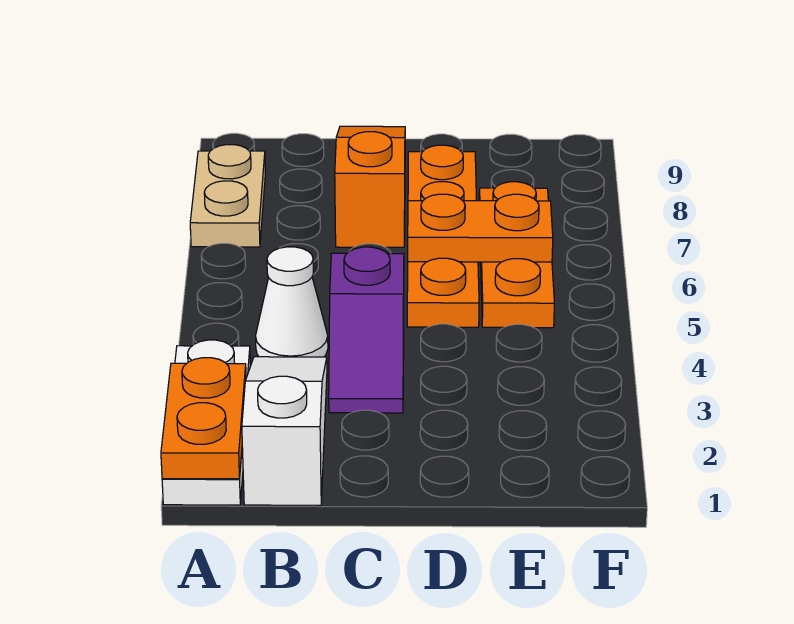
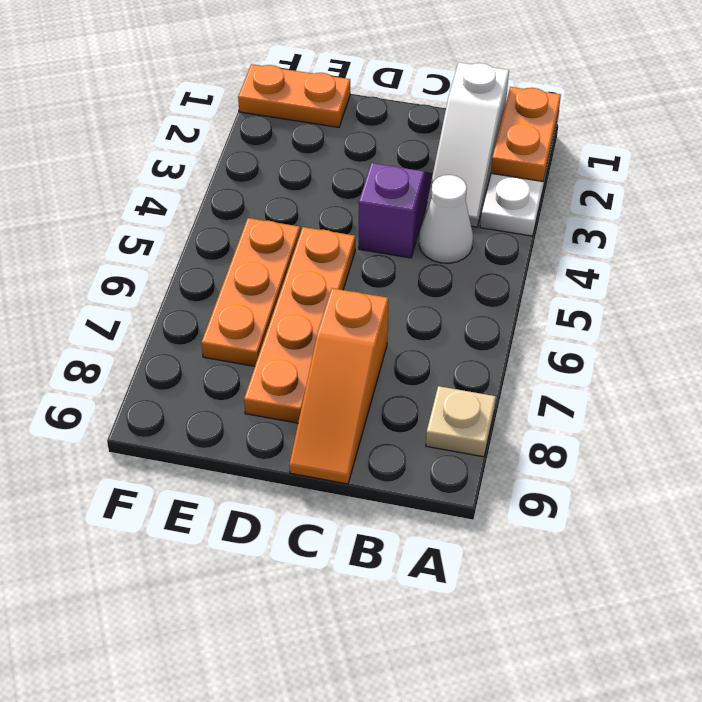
tan 1x2 plate [190,145,265,247] -> tan 1x1 plate [426,386,496,457]
orange 1x2 plate [408,194,553,262] -> orange 1x2 plate moved to [238,64,350,127]

